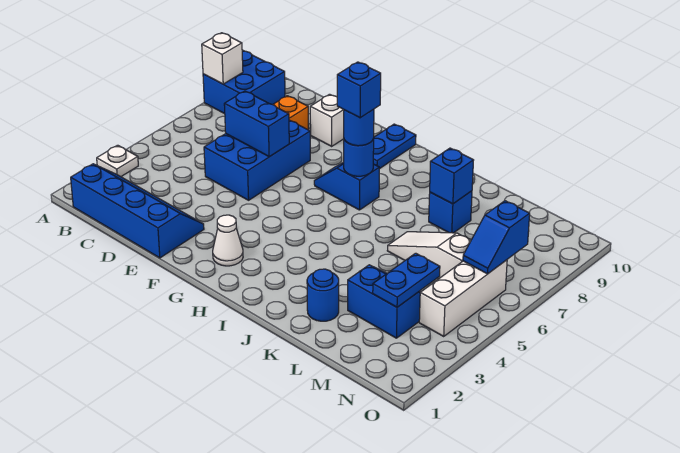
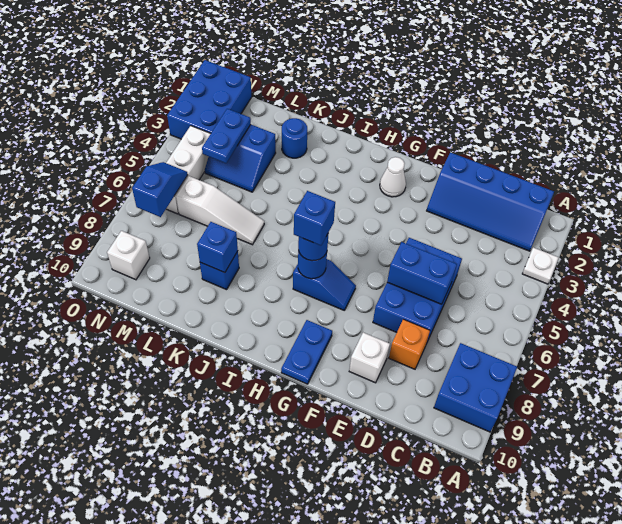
white 1x1 brick [202,33,243,84] -> white 1x1 brick moved to [107,231,150,280]
none -> blue 2x3 brick [167,60,252,139]

